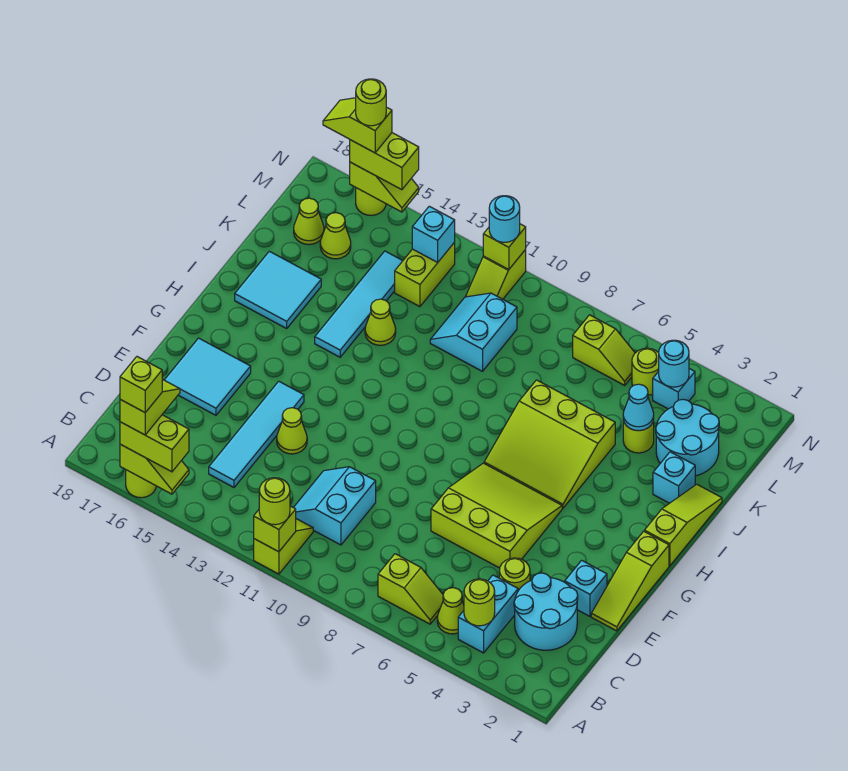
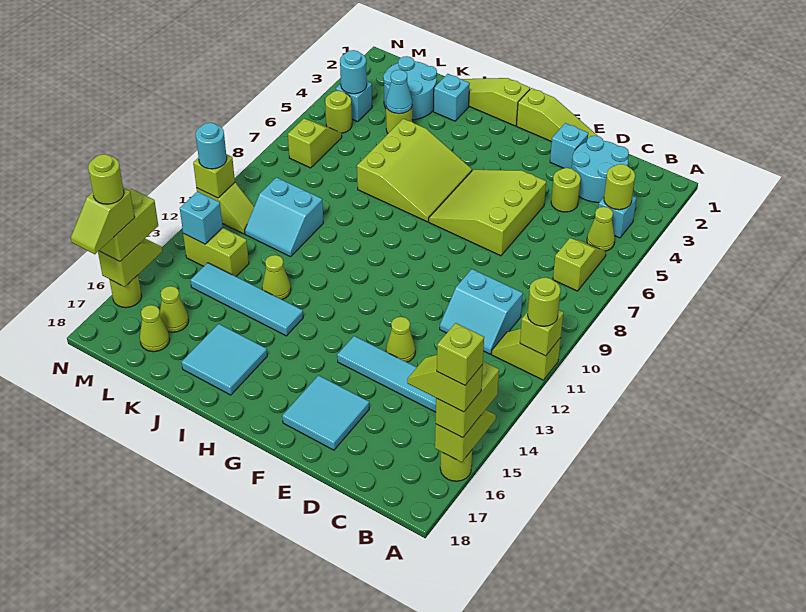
cyan 1x2 brick [458,575,518,653] -> cyan 1x1 brick [598,196,636,238]

